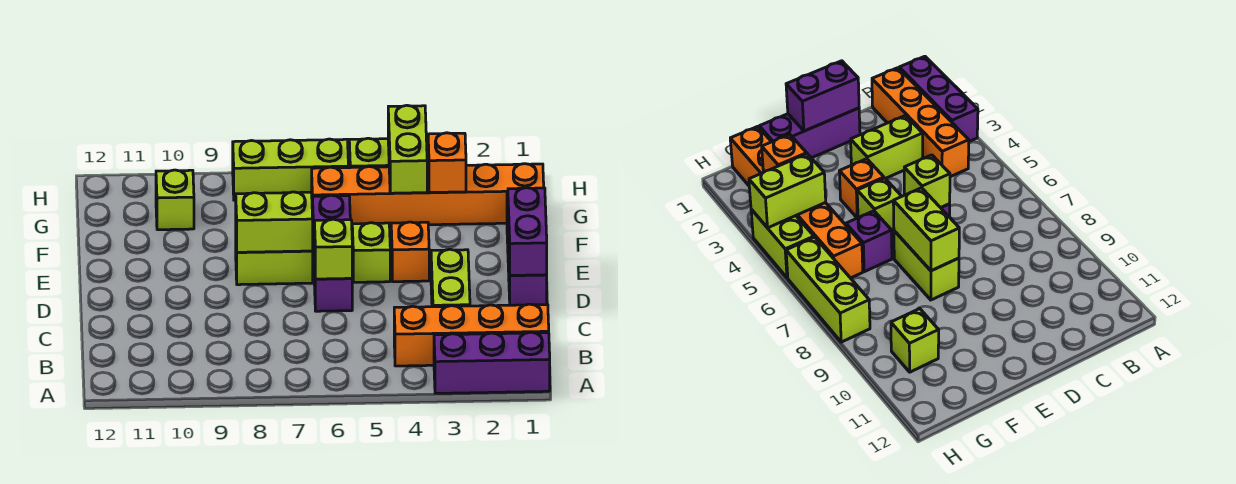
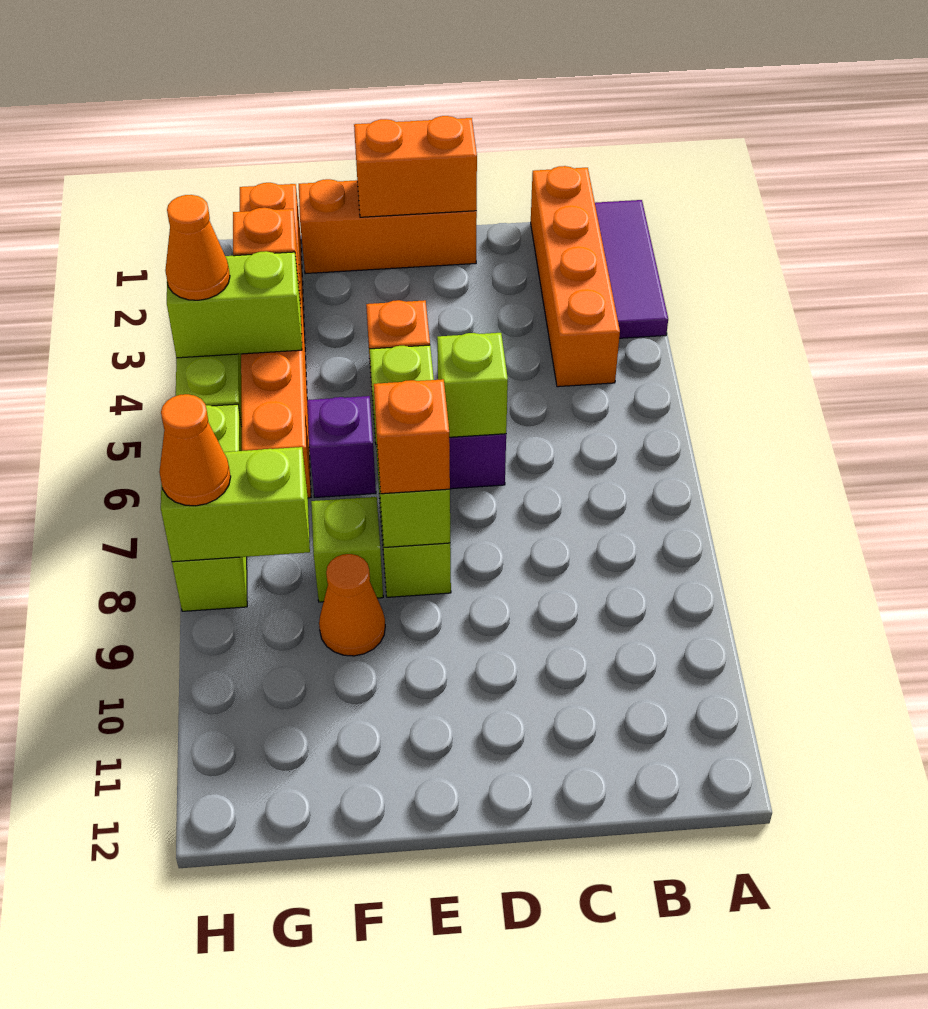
purple 1x3 brick [434,332,550,393] -> purple 1x3 tile [595,200,668,338]
lime 1x2 brick [431,249,470,307] -> lime 1x2 brick moved to [161,447,310,562]
purple 1x3 brick [507,193,547,305] -> orange 1x3 brick [299,179,477,274]
purple 1x2 brick [508,188,547,275] -> orange 1x2 brick [354,116,477,217]
none -> orange 1x1 brick [374,379,450,494]
none -> orange 1x1 cone [319,554,385,656]
lime 1x1 brick [156,170,194,230] -> lime 1x1 brick moved to [311,497,383,602]
none -> orange 1x1 cone [165,195,230,300]
none -> orange 1x1 cone [159,394,231,506]

